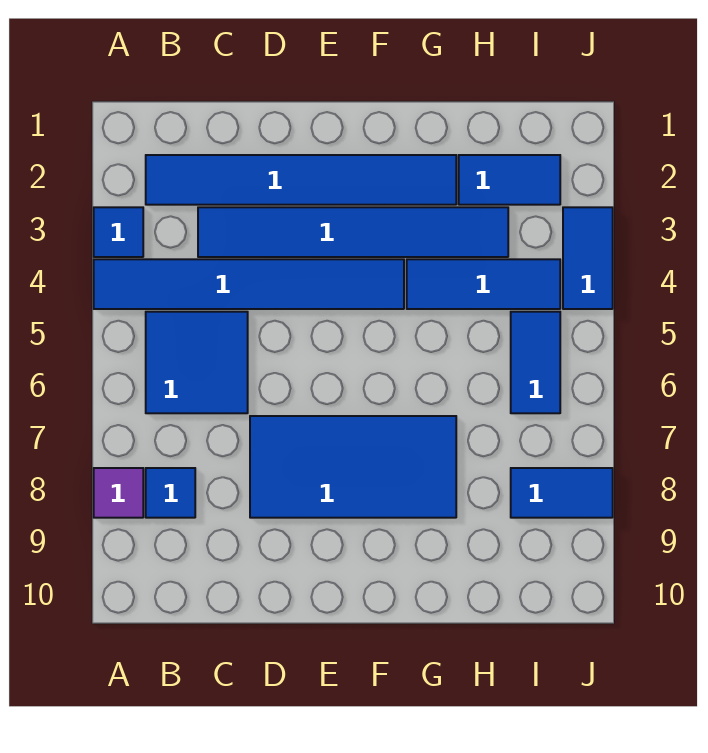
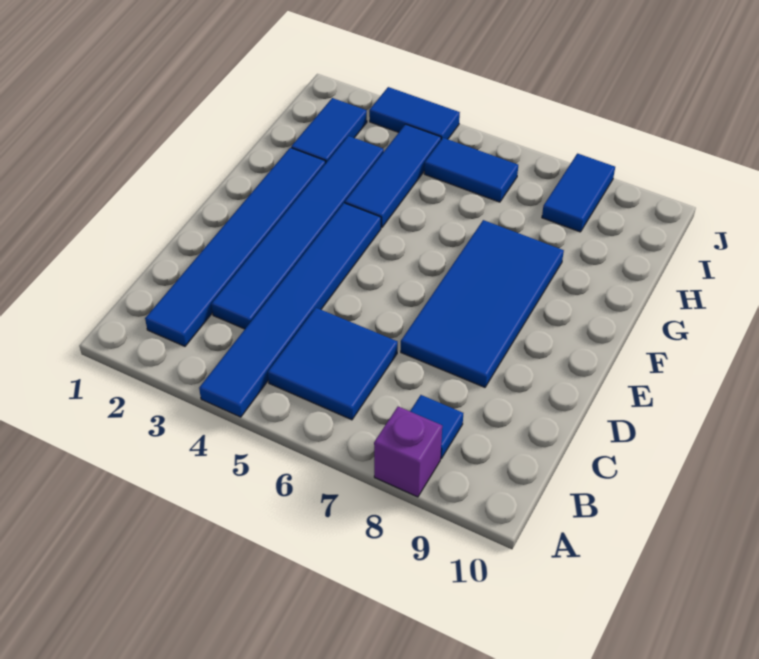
blue 1x1 tile [94,207,143,257] -> none
purple 1x1 tile [94,468,143,518] -> purple 1x1 brick [374,407,442,497]

